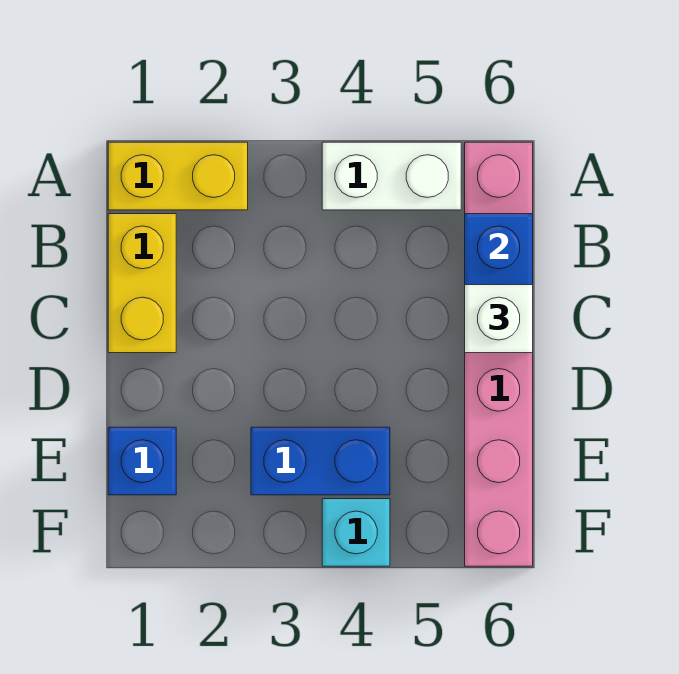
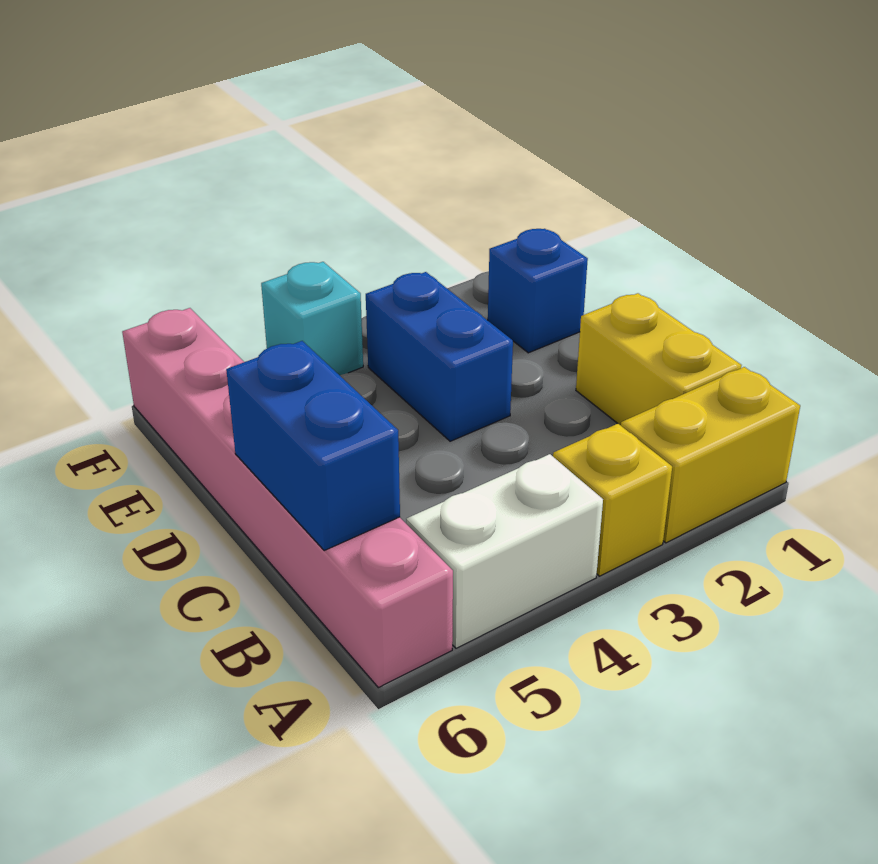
none -> yellow 1x1 brick [553,424,672,576]
white 1x1 brick [465,285,533,353] -> none
blue 1x2 brick [251,427,390,495] -> blue 1x2 brick turned to [366,272,513,441]

